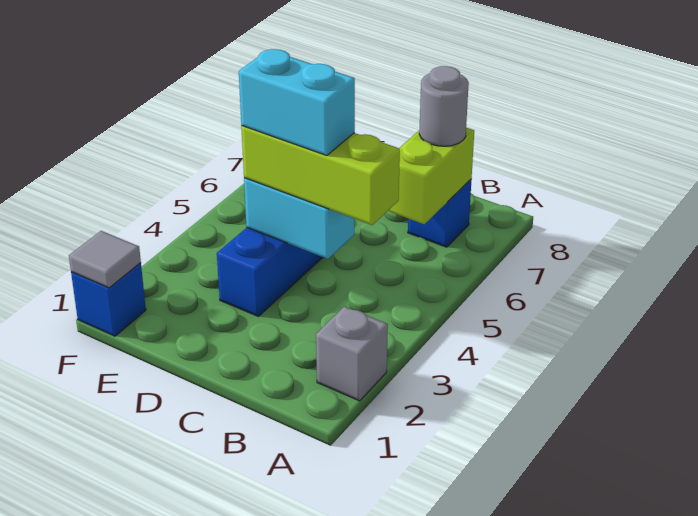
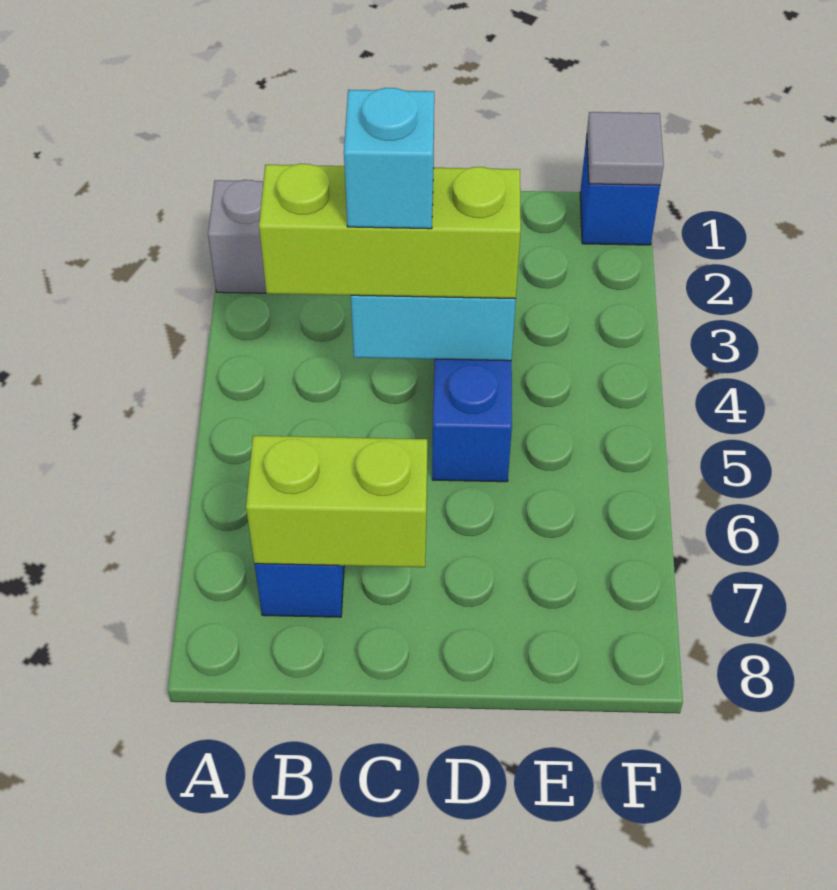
lime 1x2 brick [388,128,474,224] -> lime 1x2 brick turned to [246,436,427,567]
grey 1x1 round brick [419,66,469,146] -> none
cyan 1x2 brick [239,49,355,156] -> cyan 1x1 brick [344,88,434,229]

